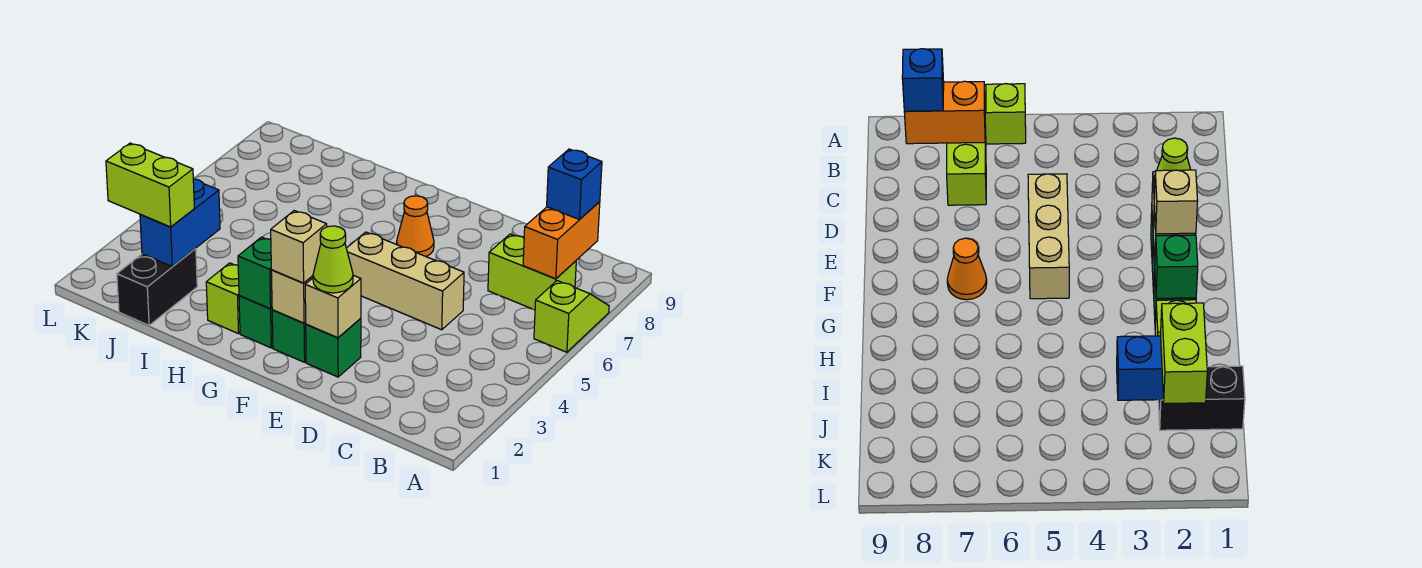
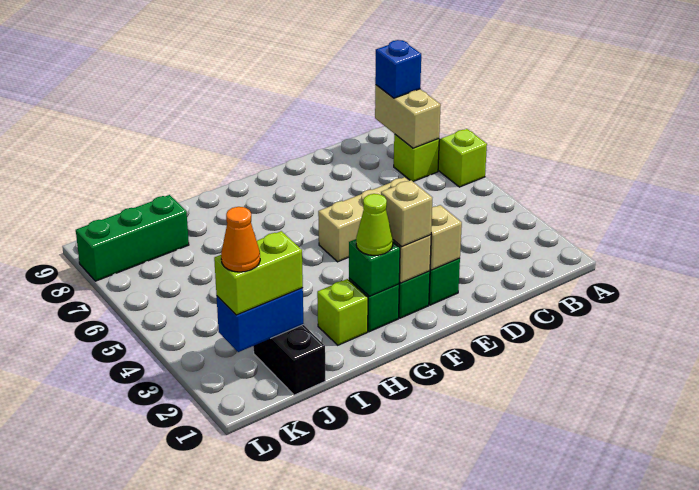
lime 1x2 brick [488,234,576,310] -> lime 1x1 brick [394,134,439,182]
orange 1x2 brick [523,202,600,279] -> tan 1x2 brick [375,85,441,148]
lime 1x1 cone [313,226,353,293] -> lime 1x1 cone moved to [356,194,393,256]
orange 1x1 cone [397,196,434,256] -> orange 1x1 cone moved to [221,207,260,272]
blue 1x2 brick [140,179,220,267] -> blue 1x2 brick turned to [217,288,304,352]
none -> green 1x3 brick [76,195,189,281]

